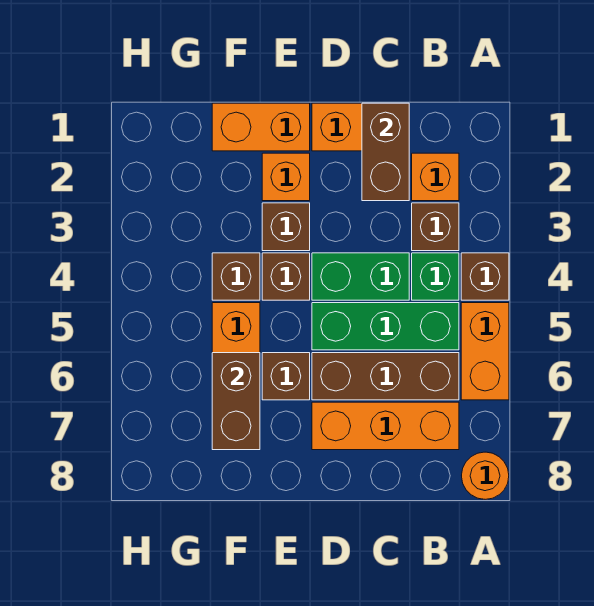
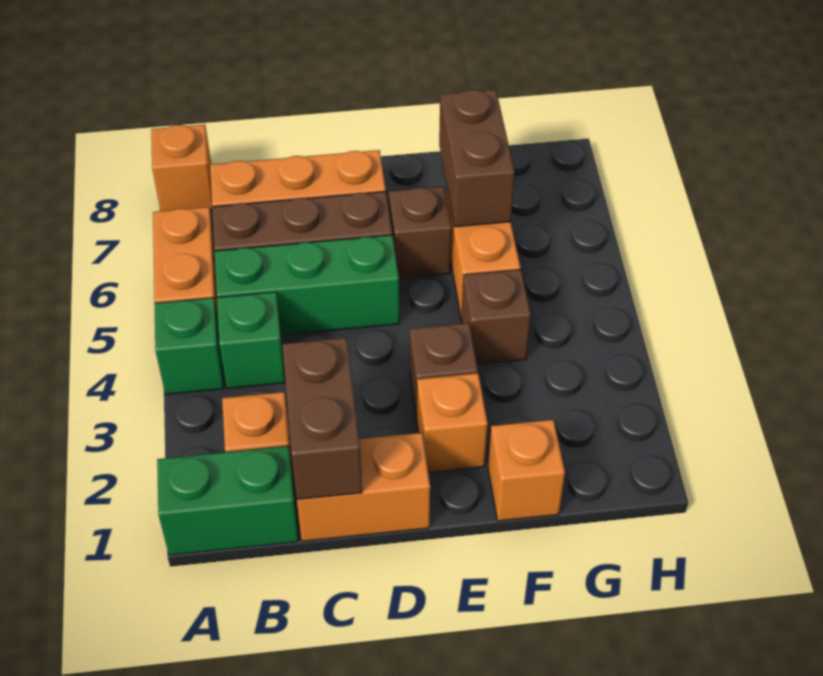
brown 1x1 brick [461,253,509,300] -> green 1x1 brick [155,298,224,394]
orange 1x1 round brick [462,452,509,499] -> orange 1x1 brick [151,125,213,211]
brown 1x1 brick [412,203,459,251] -> none
green 1x2 brick [312,253,409,300] -> green 1x2 brick moved to [157,446,298,555]
orange 1x2 brick [212,103,310,151] -> orange 1x1 brick [488,420,565,521]
brown 1x1 brick [262,253,310,300] -> none

